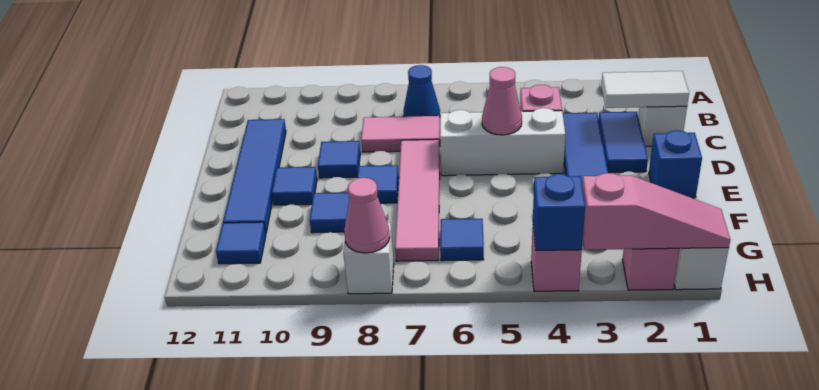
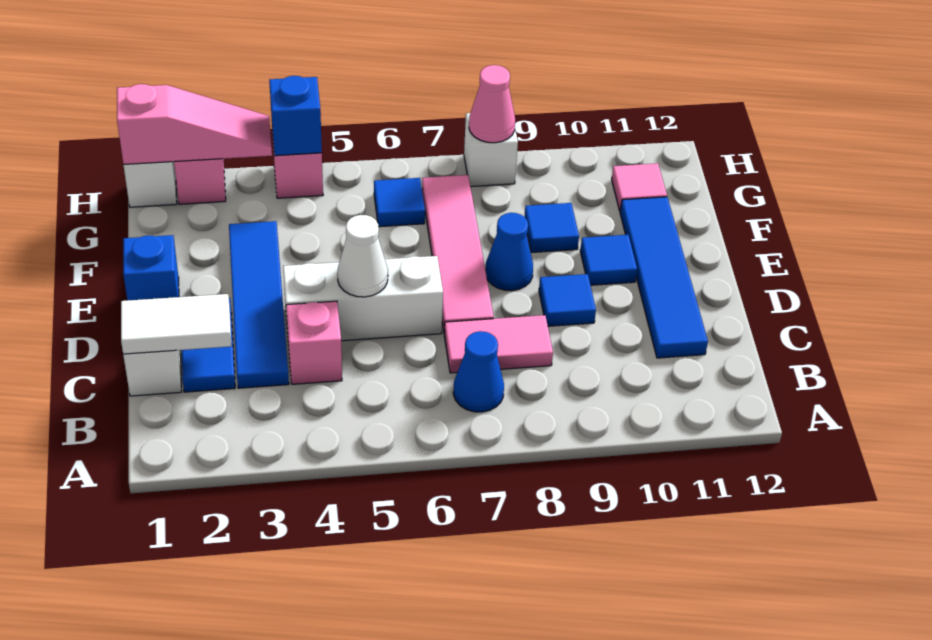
pink 1x1 cone [482,67,522,135] -> white 1x1 cone [337,215,388,297]
blue 1x1 tile [357,165,399,203] -> blue 1x1 cone [485,213,533,291]
blue 1x1 tile [216,222,266,264] -> pink 1x1 tile [612,163,667,211]
pink 1x3 slope [582,173,730,250] -> pink 1x3 slope turned to [117,84,272,164]

